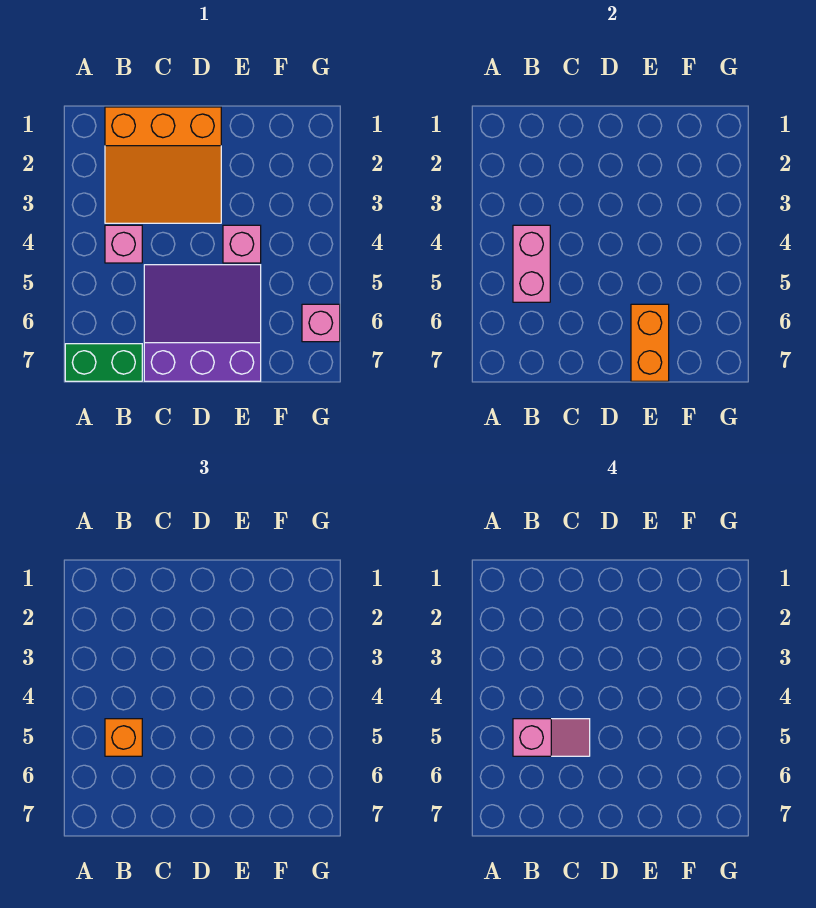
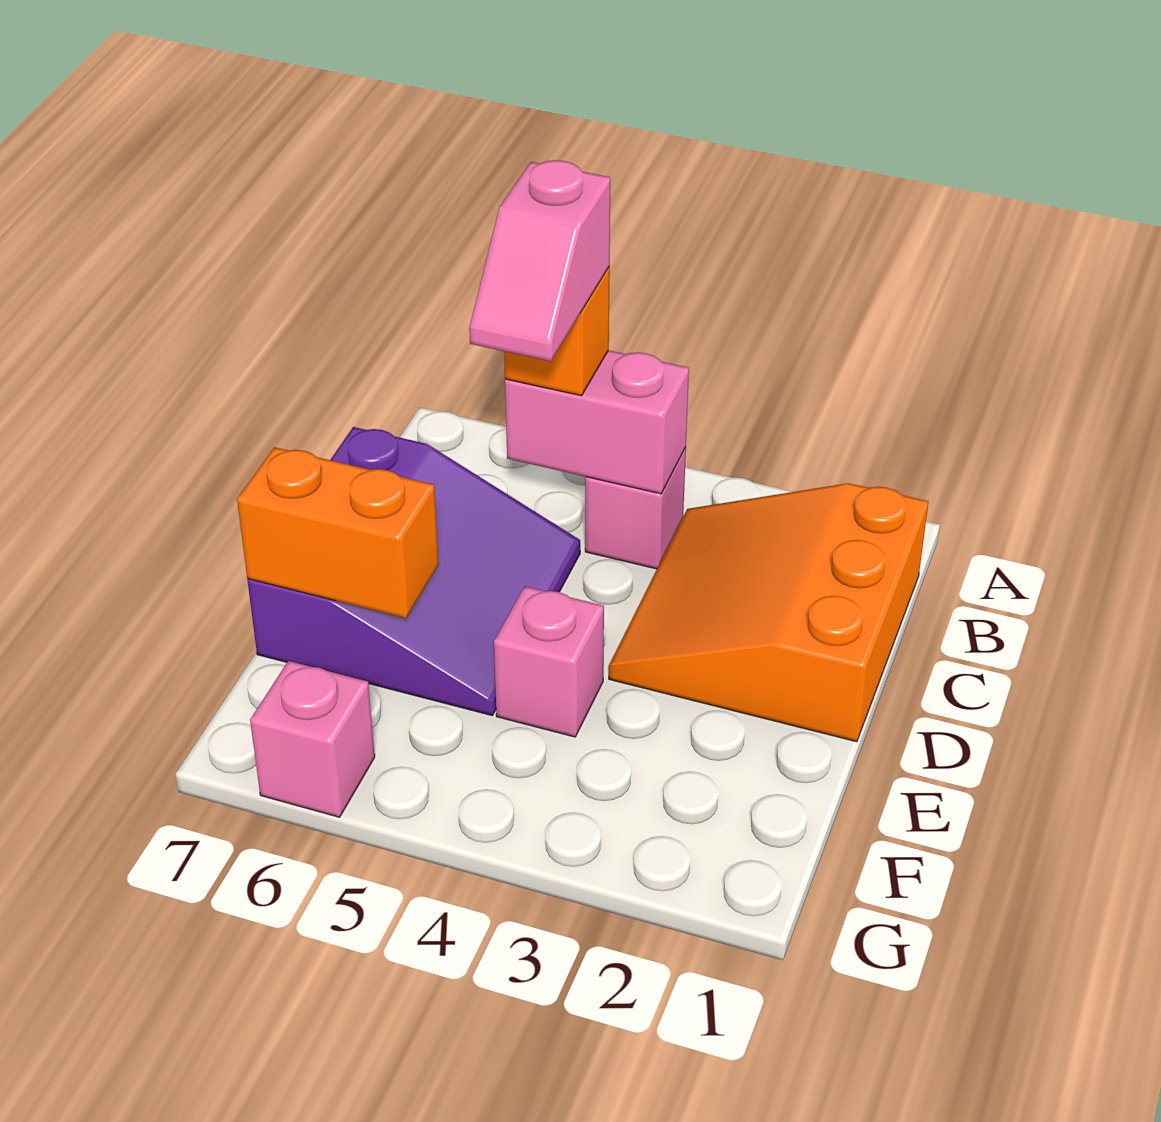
green 1x2 brick [65,344,142,381] -> none

